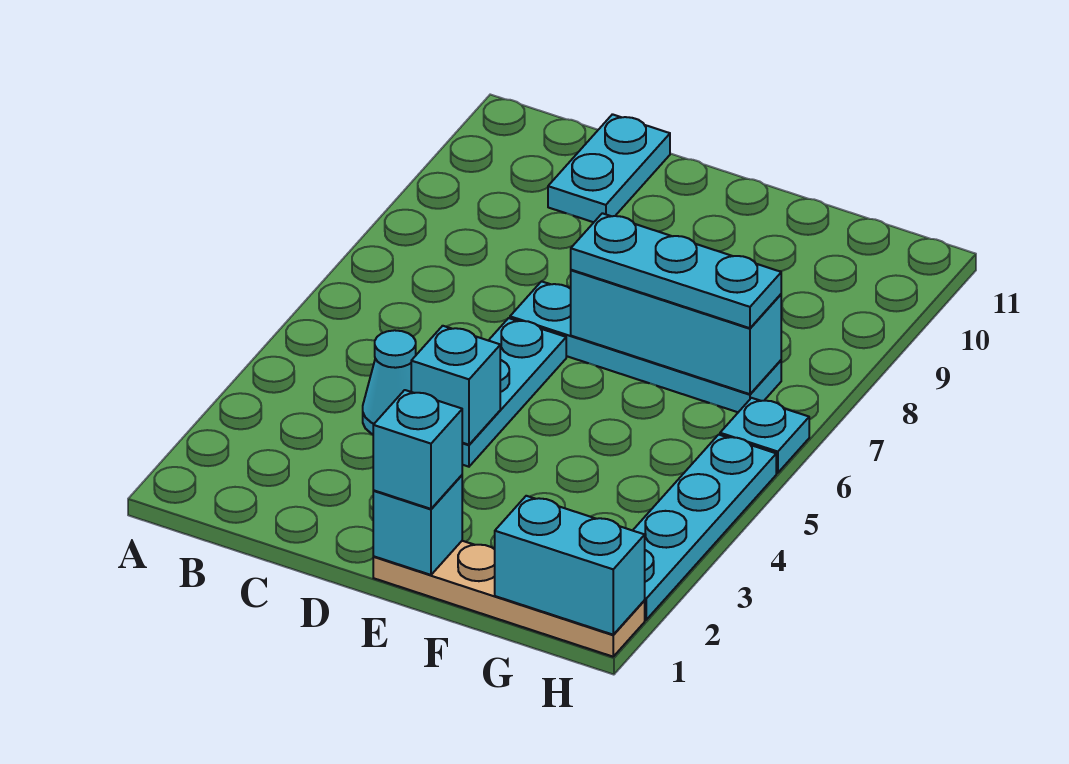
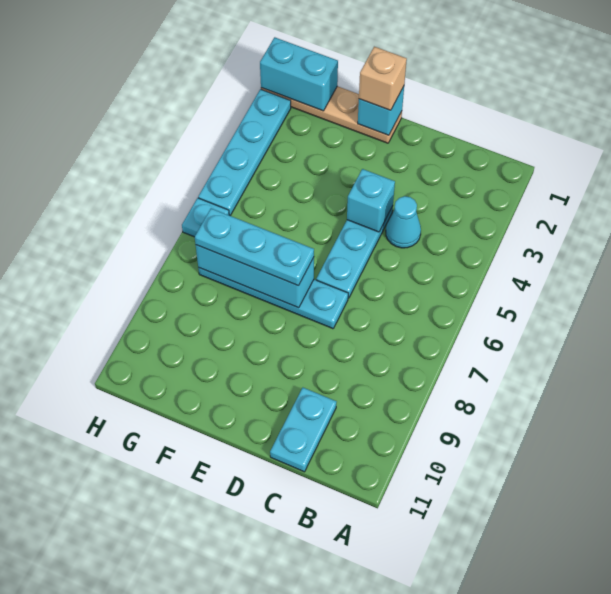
cyan 1x1 brick [373,390,462,509] -> tan 1x1 brick [359,47,407,110]

